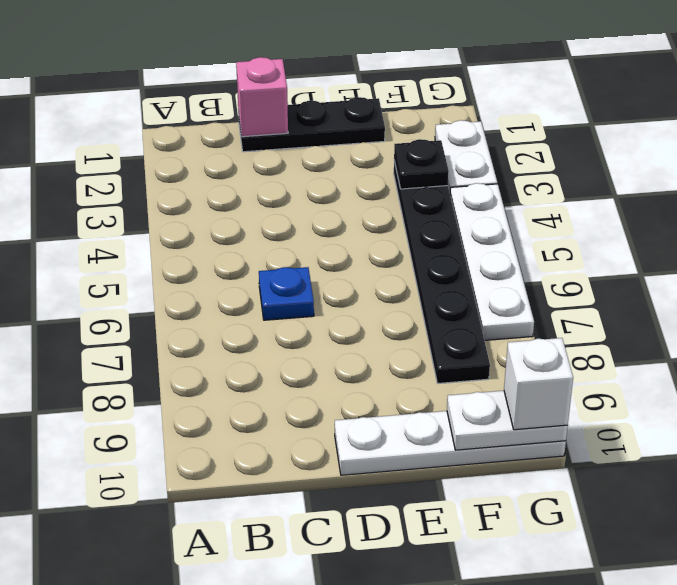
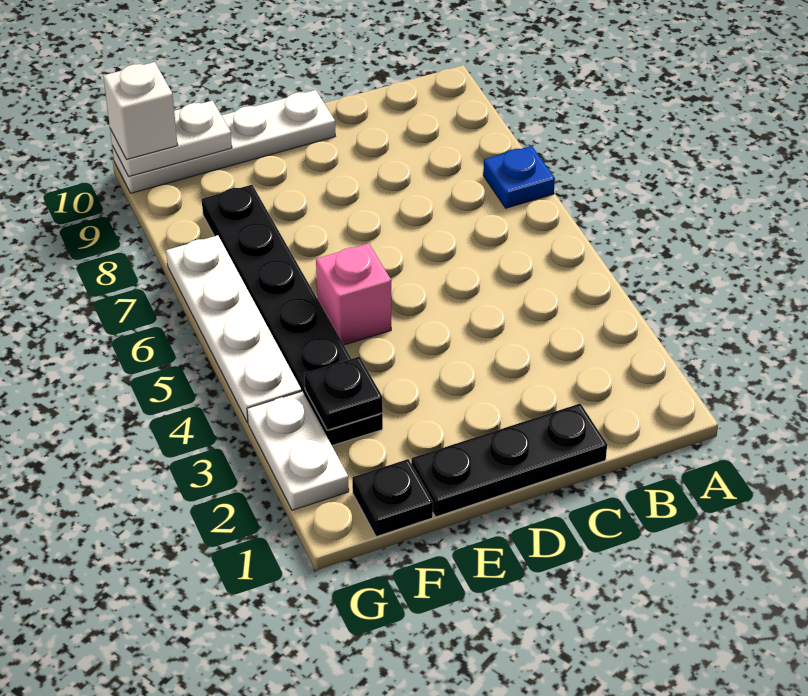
pink 1x1 brick [236,57,288,137] -> pink 1x1 brick moved to [316,243,391,345]
blue 1x1 plate [259,267,314,320] -> blue 1x1 plate moved to [483,146,555,208]
none -> black 1x1 plate [352,459,433,537]

